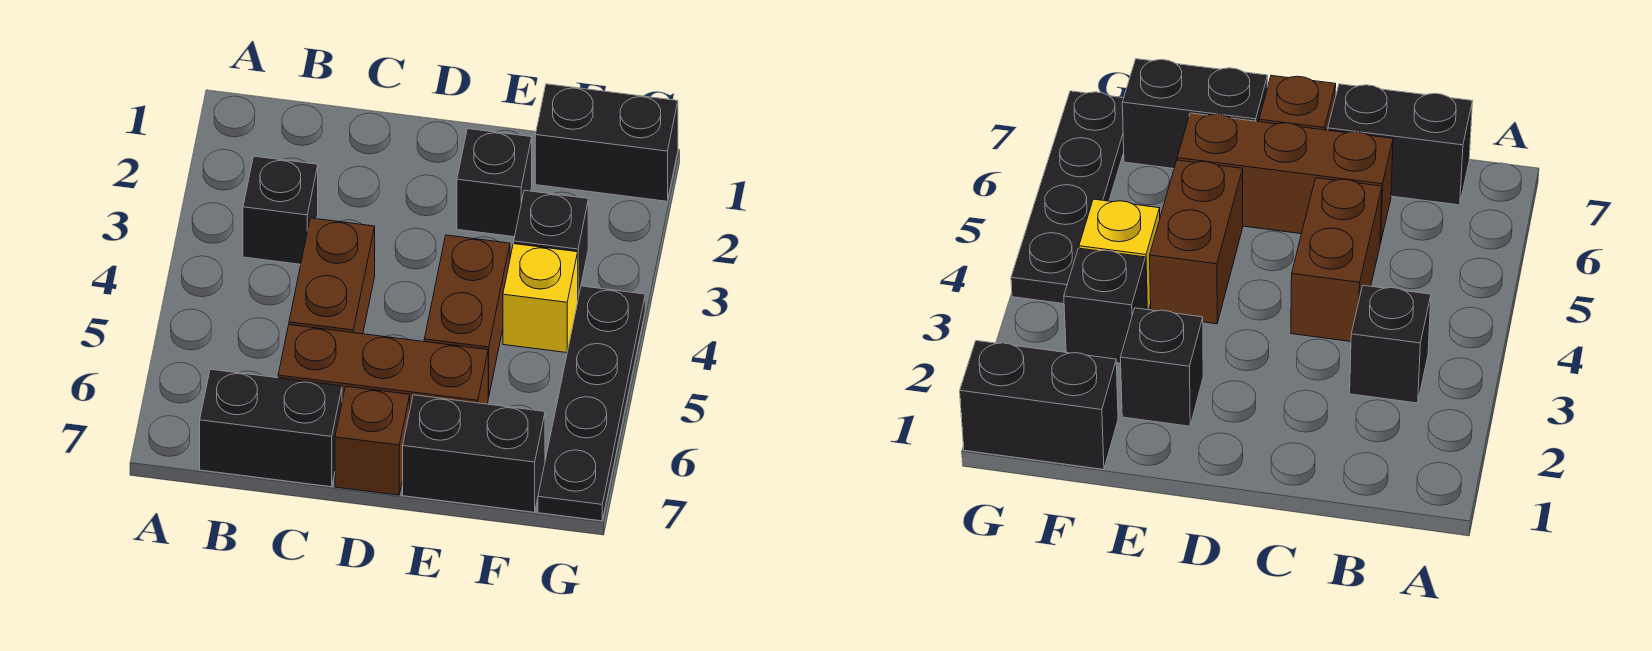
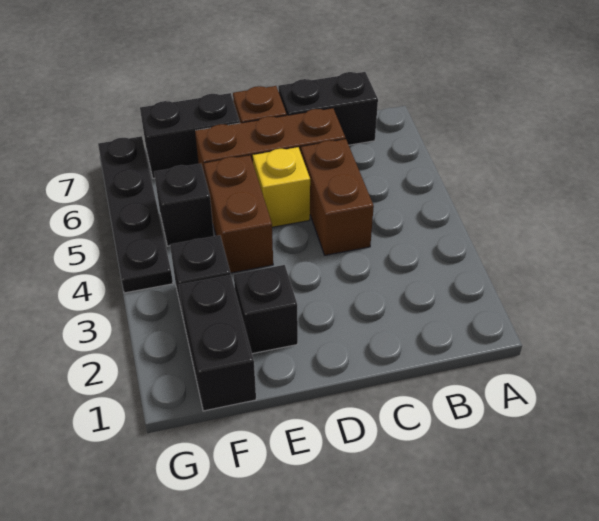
black 1x1 brick [243,156,318,264] -> black 1x1 brick moved to [154,164,214,246]
black 1x2 brick [535,84,678,201] -> black 1x2 brick turned to [179,275,256,411]
yellow 1x1 brick [503,244,578,353] -> yellow 1x1 brick moved to [253,147,310,227]

